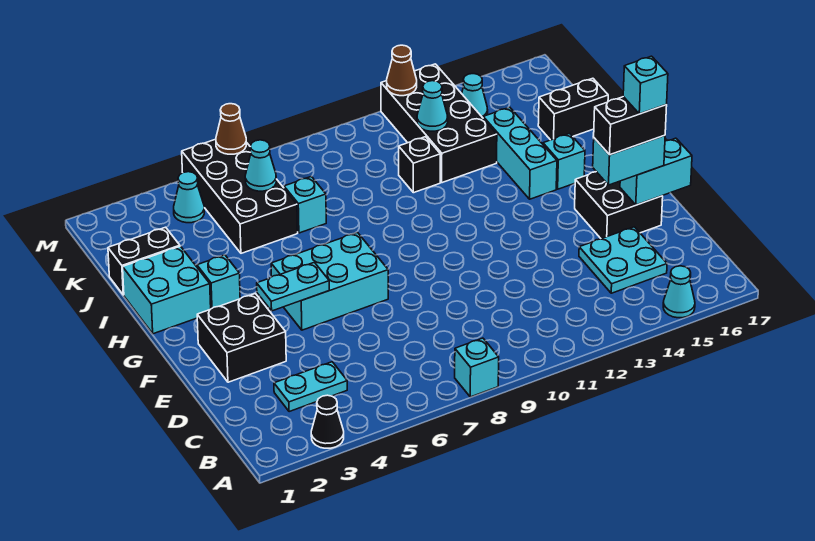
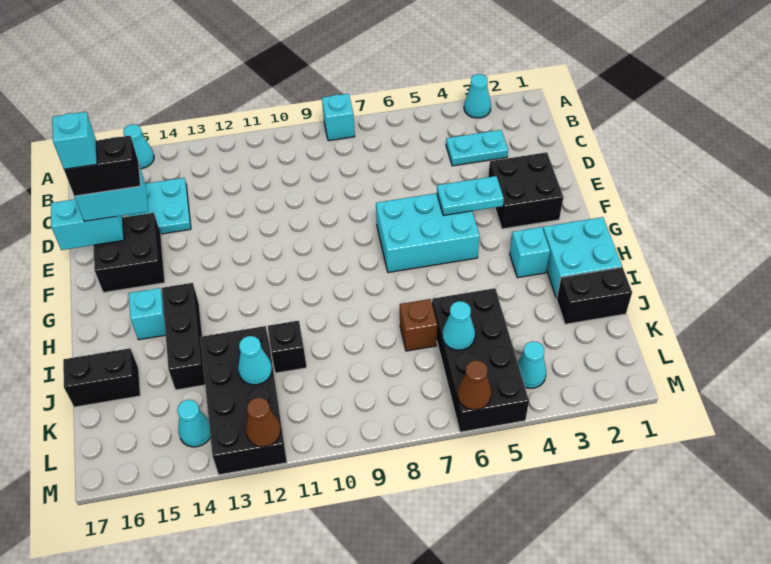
black 1x1 cone [311,395,344,448] -> cyan 1x1 cone [464,74,491,118]
cyan 1x3 brick [483,107,557,199] -> black 1x3 brick [162,283,205,390]
cyan 1x1 brick [284,176,326,233] -> brown 1x1 brick [400,299,437,351]

